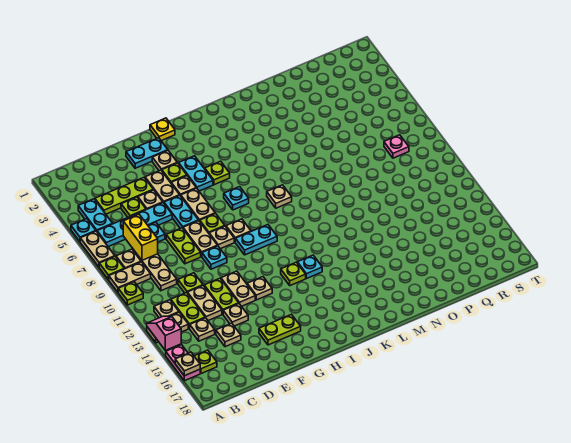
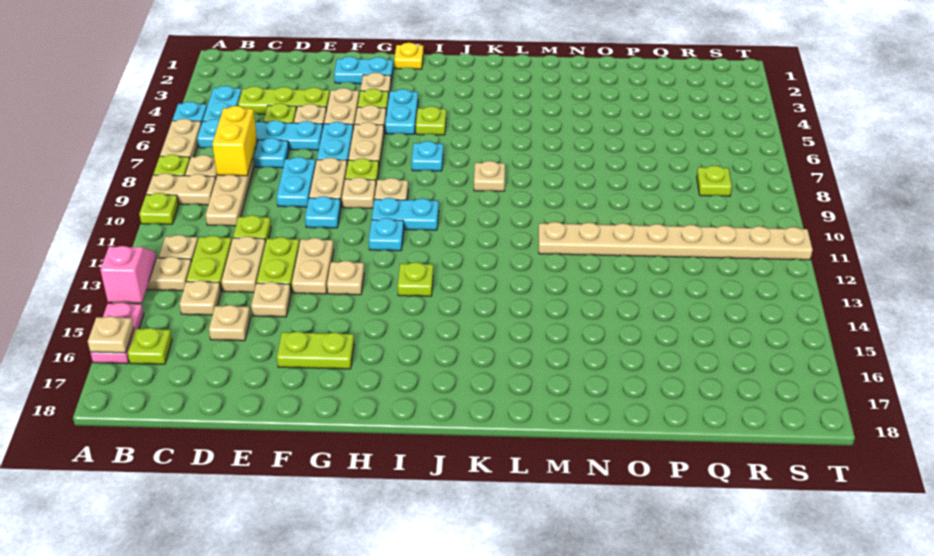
lime 1x2 plate [166,228,201,264] -> cyan 1x2 plate [277,157,316,207]
cyan 1x1 plate [297,255,322,279] -> cyan 1x1 plate moved to [369,218,404,251]
none -> tan 1x8 plate [539,222,813,260]
pink 1x1 plate [384,135,409,158] -> lime 1x1 plate [697,165,732,196]

